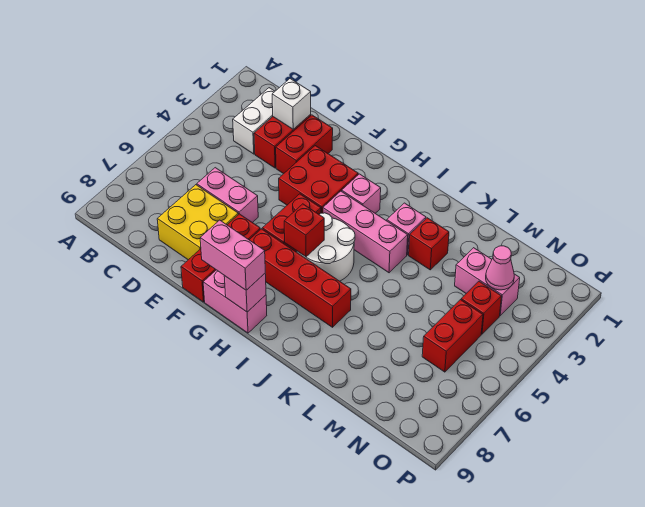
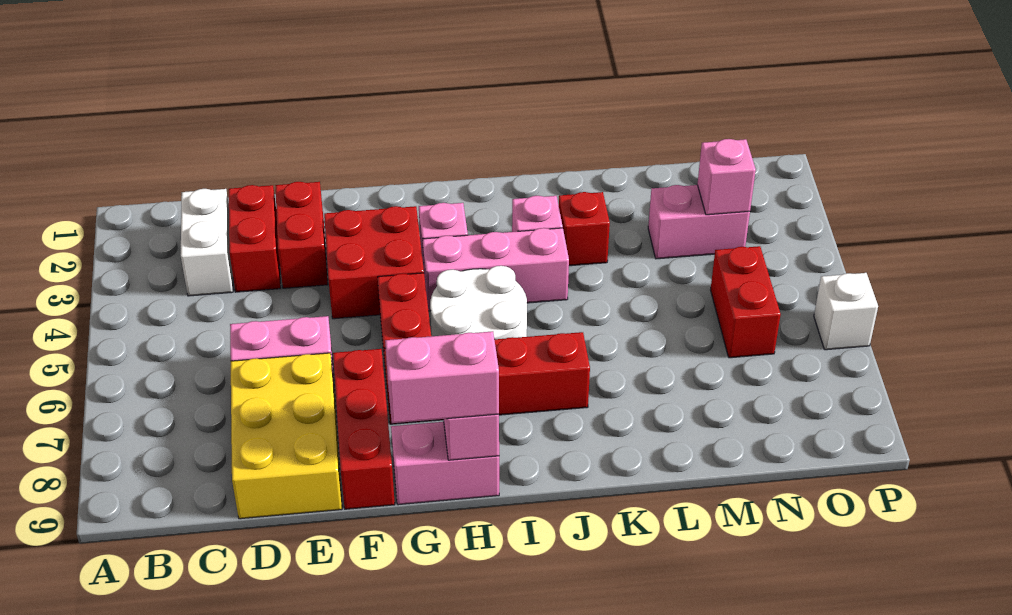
white 1x1 brick [272,79,311,129] -> white 1x1 brick moved to [814,273,878,350]
yellow 2x2 brick [157,185,238,260] -> yellow 2x3 brick [231,353,342,519]
red 1x1 brick [284,204,324,257] -> none
pink 1x1 cone [486,246,514,290] -> pink 1x1 brick [697,139,756,215]
red 1x1 brick [461,281,502,334] -> none

